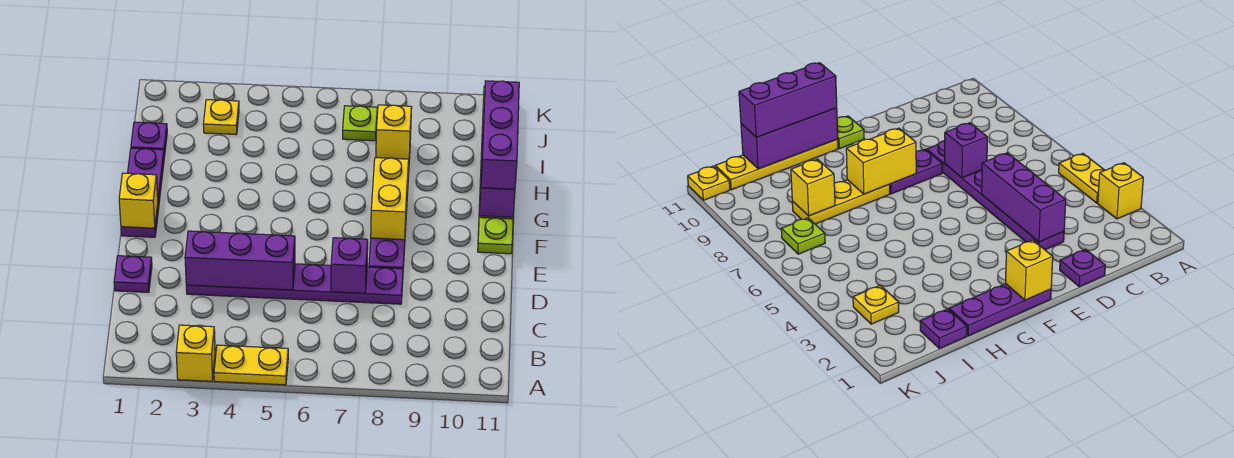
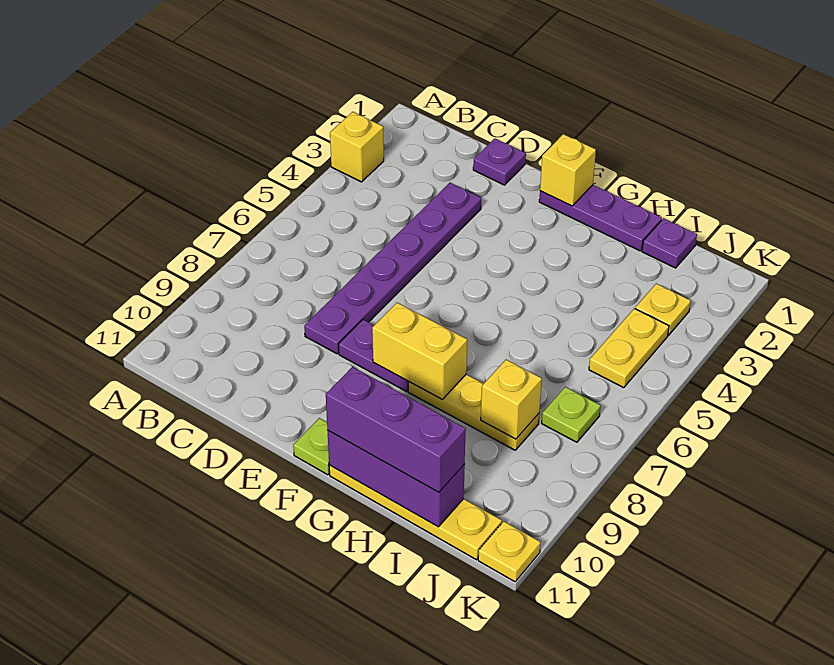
yellow 1x2 plate [214,345,288,385] -> yellow 1x2 plate moved to [589,308,669,388]
purple 1x3 brick [185,231,295,290] -> none
purple 1x1 brick [331,238,368,293] -> none

